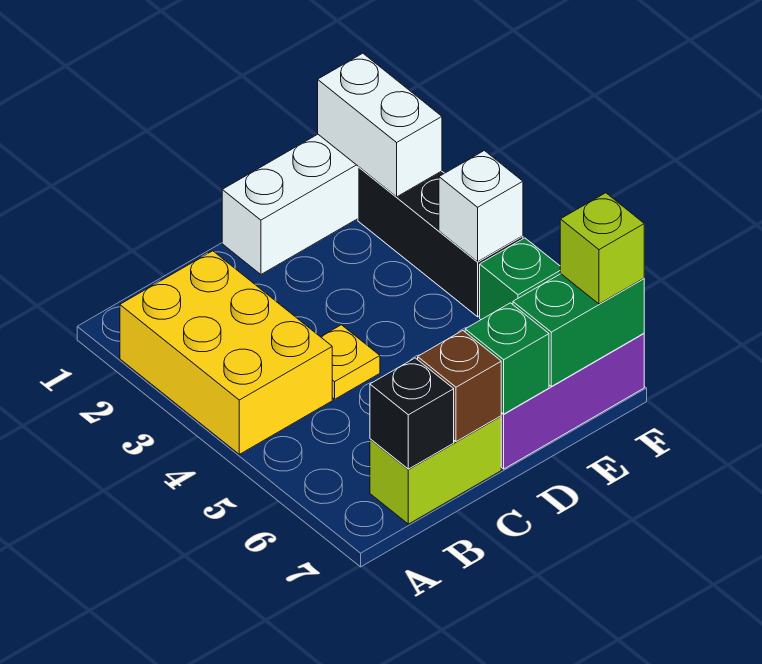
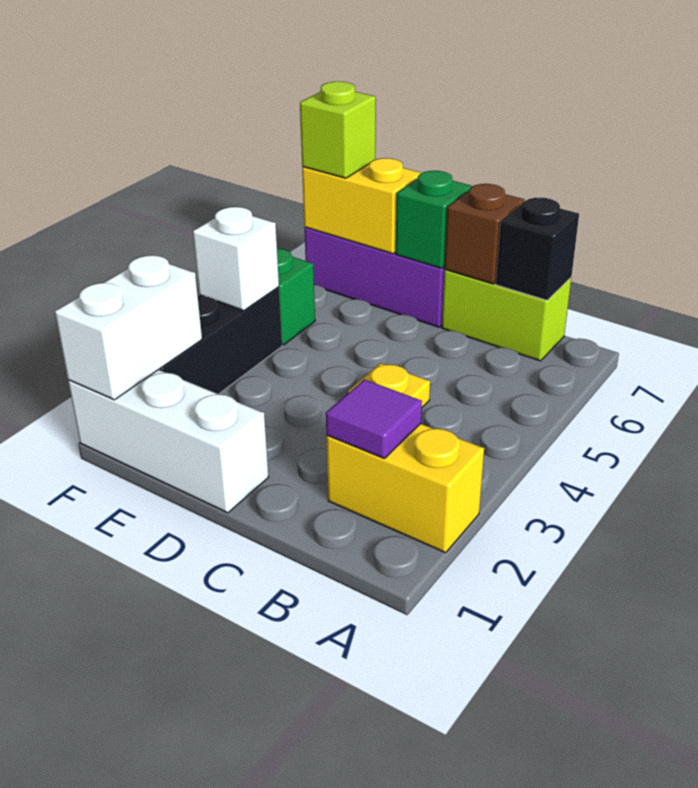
yellow 2x3 brick [120,251,332,454] -> yellow 1x2 brick [326,424,484,553]
none -> purple 1x1 tile [326,379,422,459]
green 1x2 brick [513,274,644,386] -> yellow 1x2 brick [302,158,421,254]

